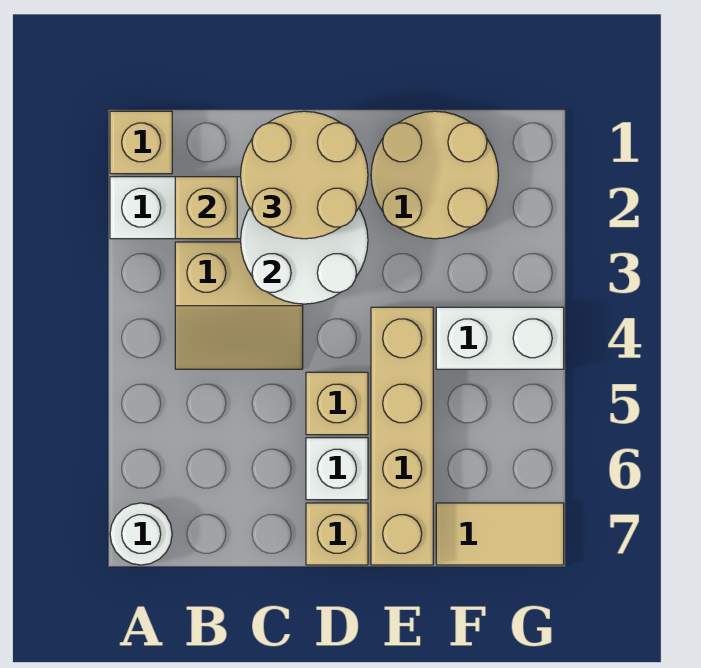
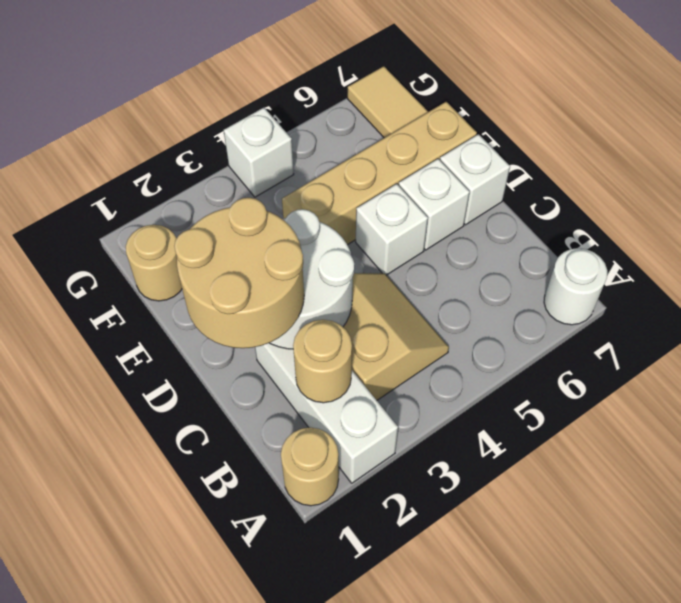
tan 1x1 brick [110,111,172,174] -> tan 1x1 round brick [281,427,339,506]
tan 1x1 brick [175,177,237,239] -> tan 1x1 round brick [293,320,352,403]
tan 1x1 brick [306,372,368,435] -> white 1x1 brick [356,184,428,275]
tan 1x1 brick [306,503,368,565] -> white 1x1 brick [440,134,510,225]
tan 2x2 round brick [371,111,498,239] -> tan 1x1 round brick [126,225,182,301]
white 1x2 brick [436,307,564,369] -> white 1x1 brick [224,108,294,197]

